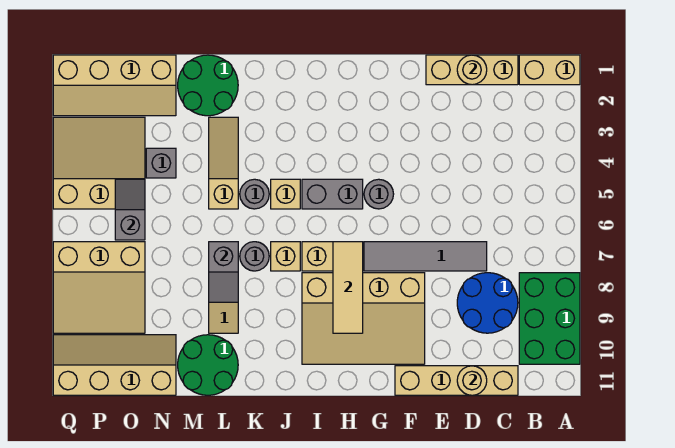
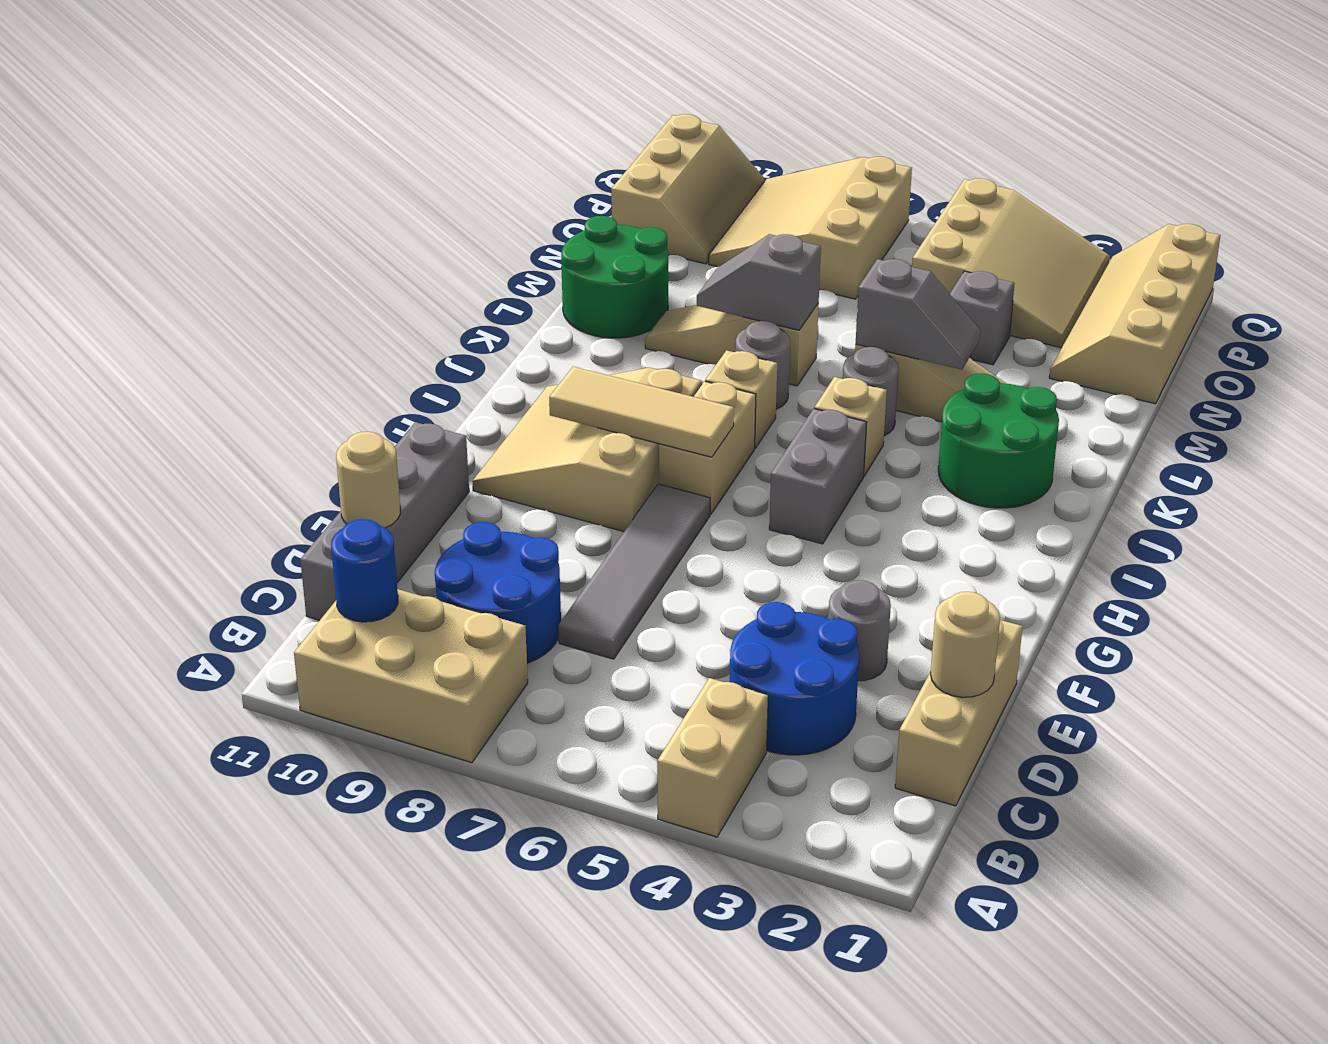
tan 1x2 brick [519,55,580,85] -> tan 1x2 brick moved to [657,678,768,837]
green 2x3 brick [519,273,580,364] -> tan 2x3 brick [294,589,528,763]
none -> blue 1x1 round brick [331,519,398,622]
none -> blue 2x2 round brick [730,602,859,755]
tan 1x4 brick [395,366,518,395] -> grey 1x4 brick [300,422,469,620]
tan 3x4 slope [302,273,425,364] -> tan 3x3 slope [473,368,702,531]
grey 1x1 round brick [364,179,394,209] -> grey 1x1 round brick moved to [828,580,891,681]
green 2x2 round brick [178,55,238,116] -> green 2x2 round brick moved to [938,373,1059,508]
tan 2x4 slope [53,335,176,395] -> tan 2x3 slope [611,114,764,264]
grey 1x2 slope [115,179,145,240] -> grey 1x2 slope moved to [856,259,980,370]

